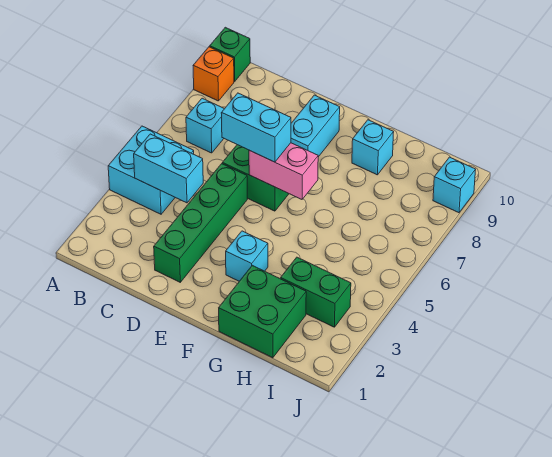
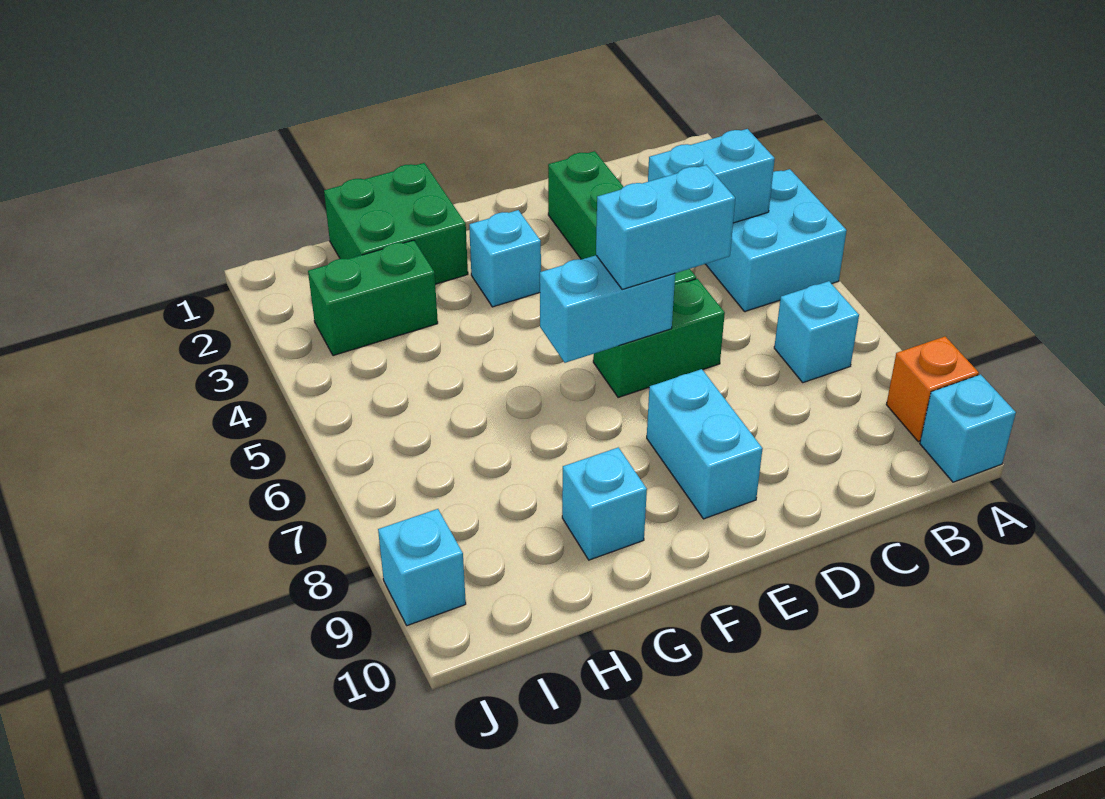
green 1x1 brick [210,27,250,81] -> cyan 1x1 brick [920,374,1016,482]
pink 1x2 brick [249,143,318,199] -> cyan 1x2 brick [540,255,675,363]

